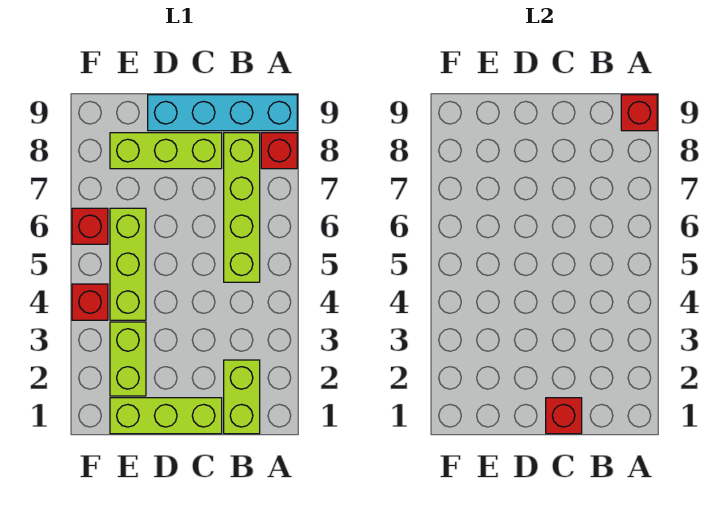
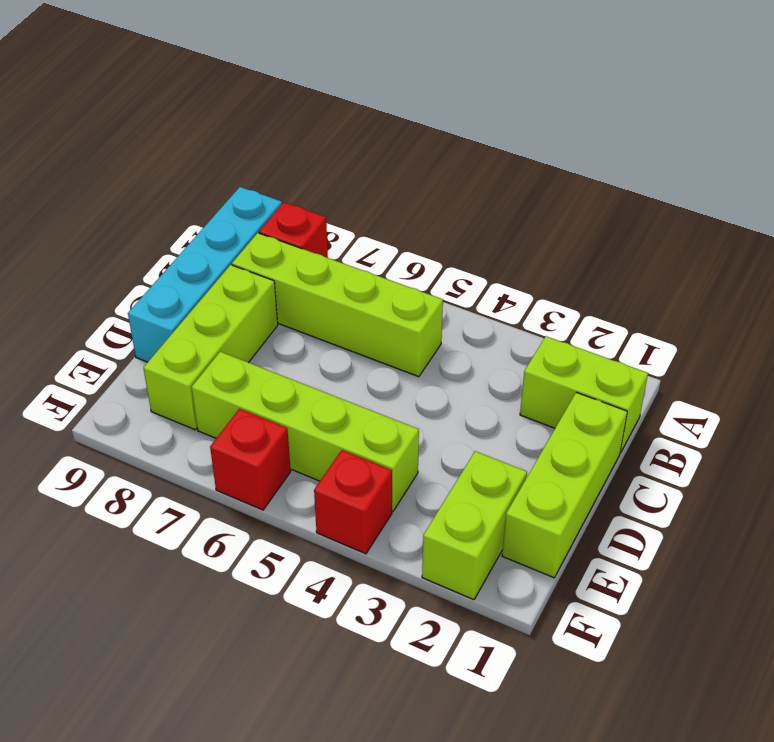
red 1x1 brick [621,95,657,131] -> none
red 1x1 brick [546,398,582,434] -> none
lime 1x2 brick [110,322,146,396] -> lime 1x2 brick turned to [422,451,527,600]
lime 1x3 brick [110,208,146,320] -> lime 1x4 brick [192,352,419,511]

